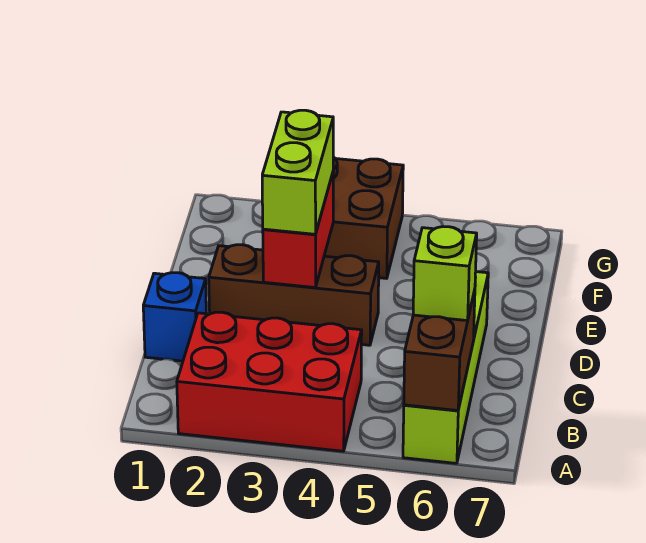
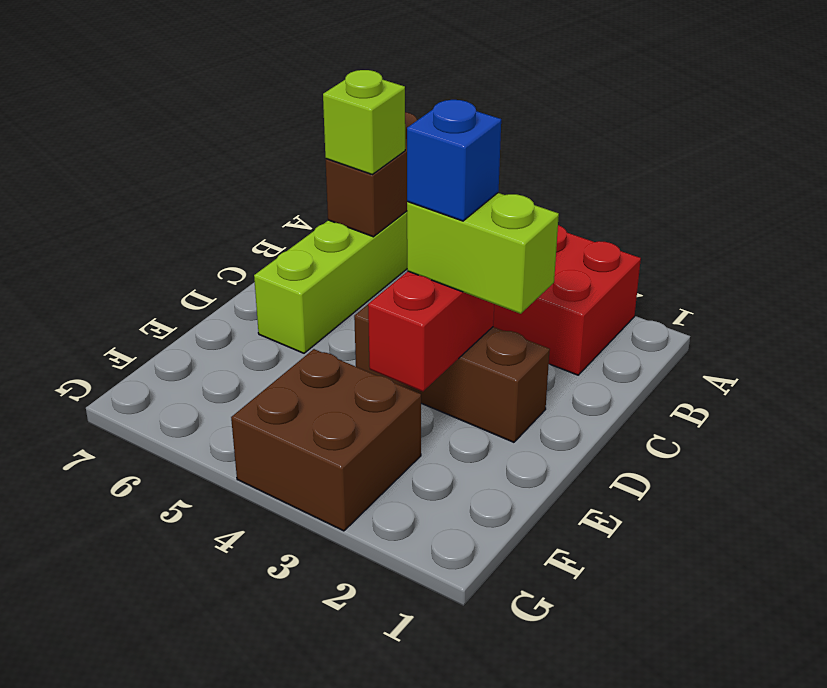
blue 1x1 brick [143,273,206,361] -> blue 1x1 brick moved to [407,100,501,221]
lime 1x2 brick [262,110,333,234] -> lime 1x2 brick turned to [407,193,559,314]

